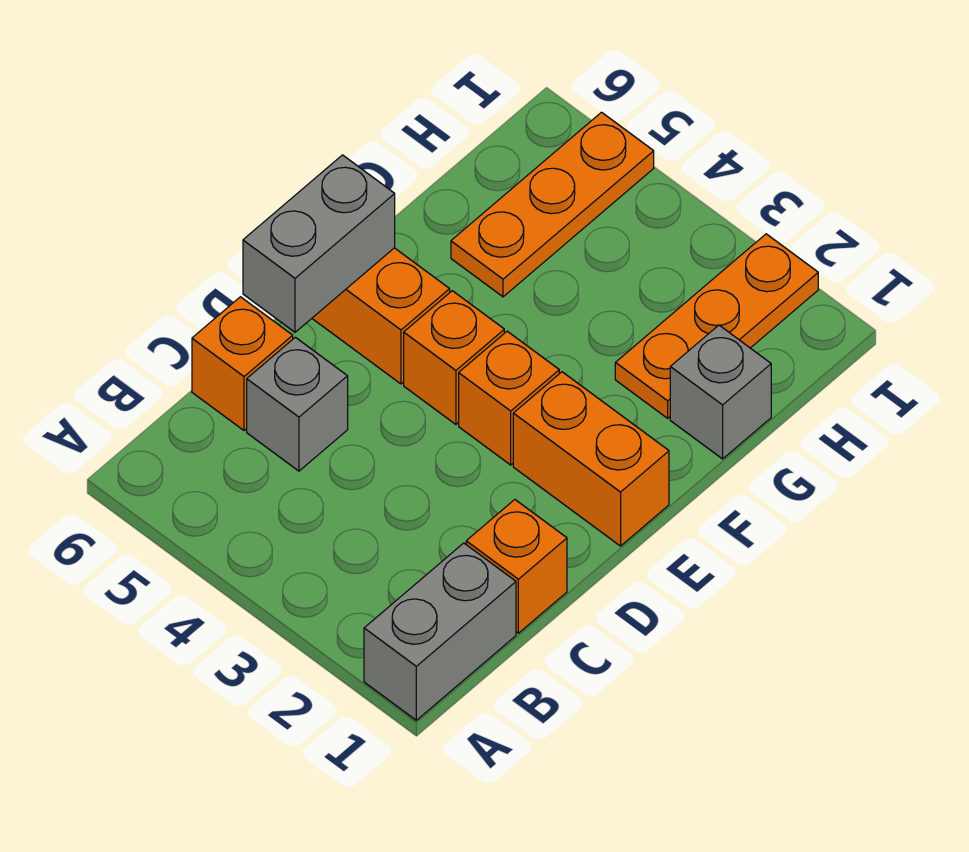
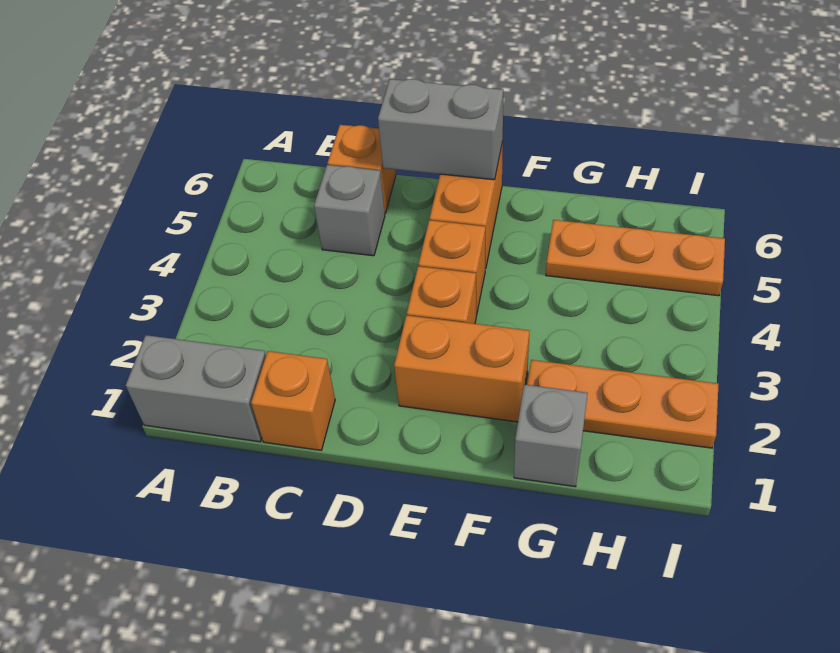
orange 1x2 brick [513,372,669,546] -> orange 1x2 brick turned to [394,315,529,422]

